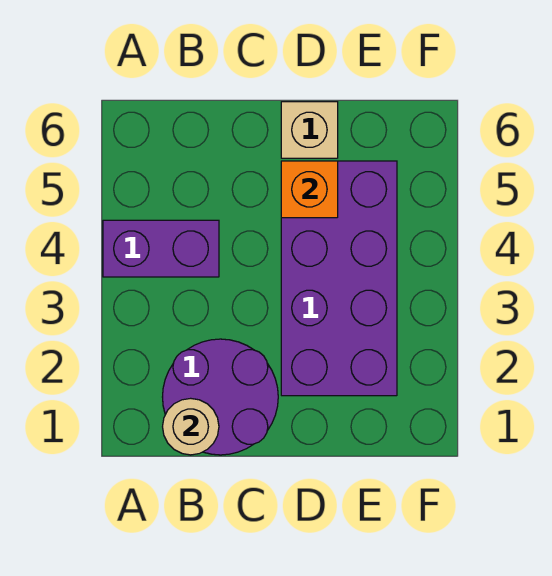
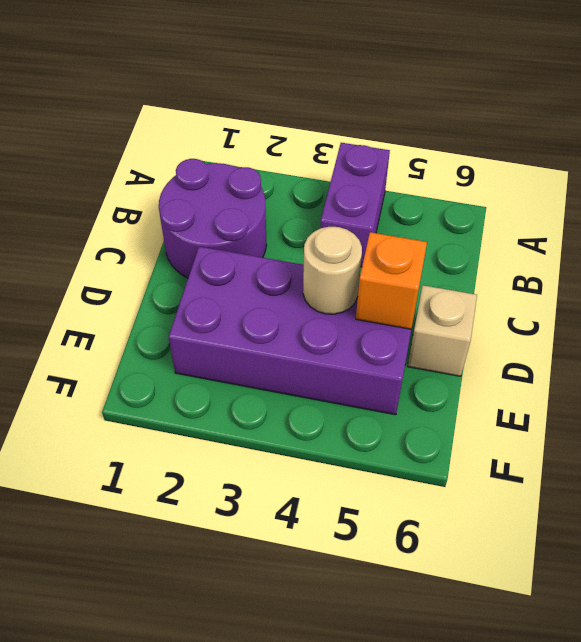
tan 1x1 round brick [163,398,219,455] -> tan 1x1 round brick moved to [303,227,362,314]

